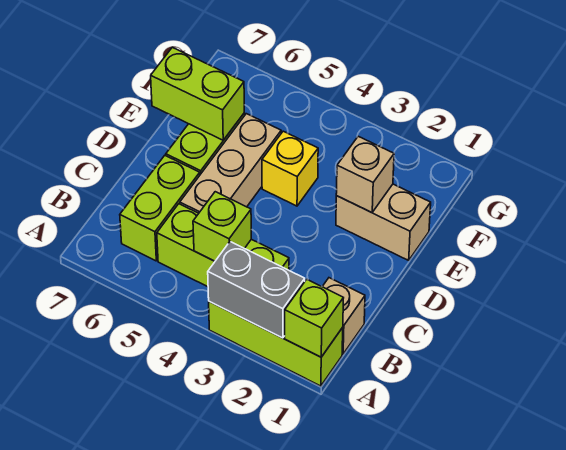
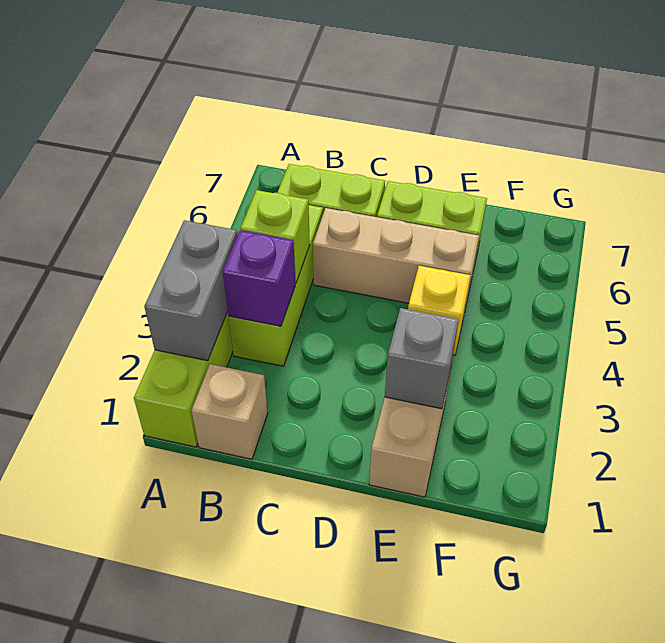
lime 1x1 brick [285,279,343,357] -> none
none -> purple 1x1 brick [223,231,295,326]
tan 1x1 brick [336,136,394,213] -> grey 1x1 brick [385,308,459,409]
lime 1x2 brick [151,47,244,140] -> none

